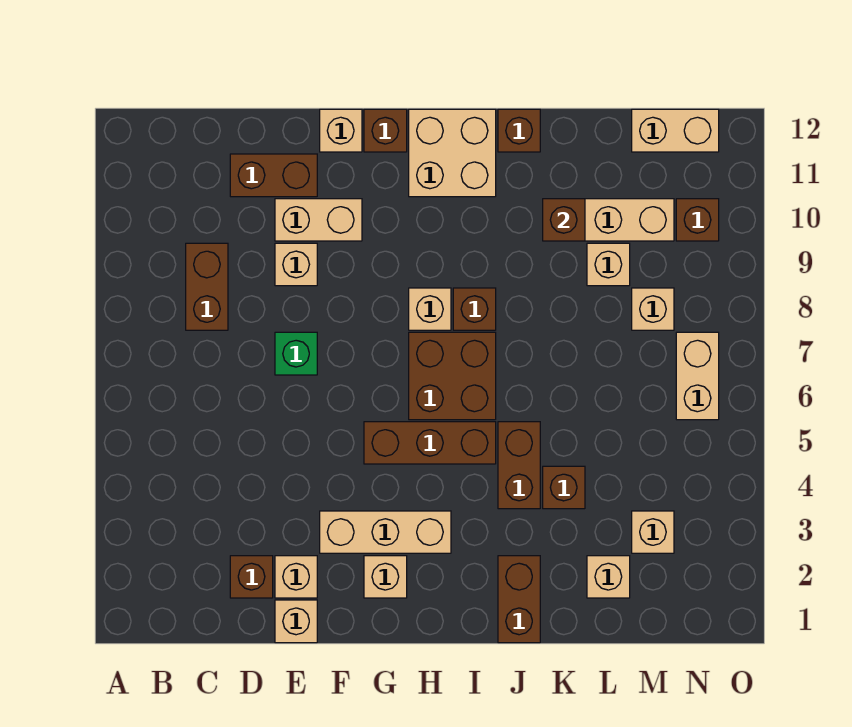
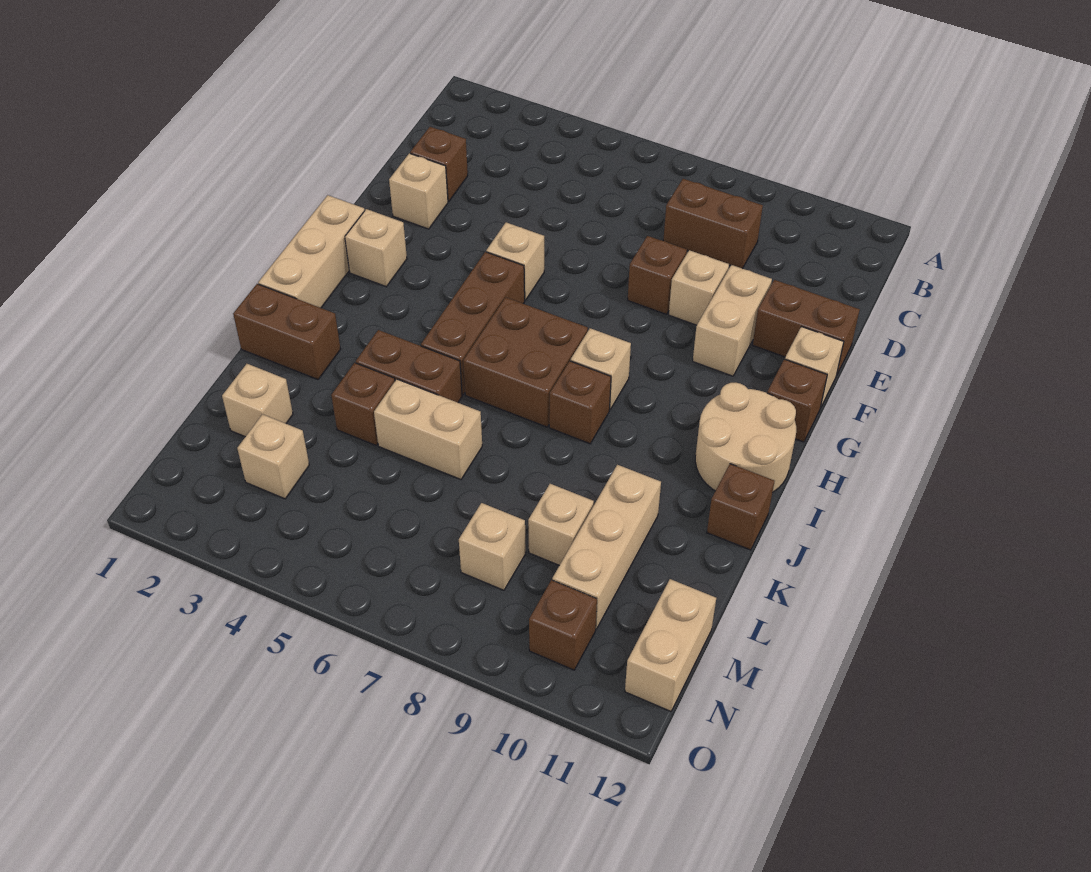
brown 1x2 brick [230,154,317,197] -> brown 1x2 brick turned to [753,280,860,376]
tan 1x1 brick [275,600,317,643] -> tan 1x1 brick moved to [486,222,544,300]
green 1x1 brick [275,332,317,375] -> none
tan 1x3 brick [320,511,451,553] -> tan 1x3 brick moved to [258,195,365,308]
tan 2x2 brick [409,109,496,197] -> tan 2x2 round brick [695,383,796,492]
brown 1x1 brick [543,199,585,241] -> brown 1x1 brick moved to [628,236,687,314]
tan 1x2 brick [676,332,719,420] -> tan 1x2 brick moved to [374,379,482,480]

